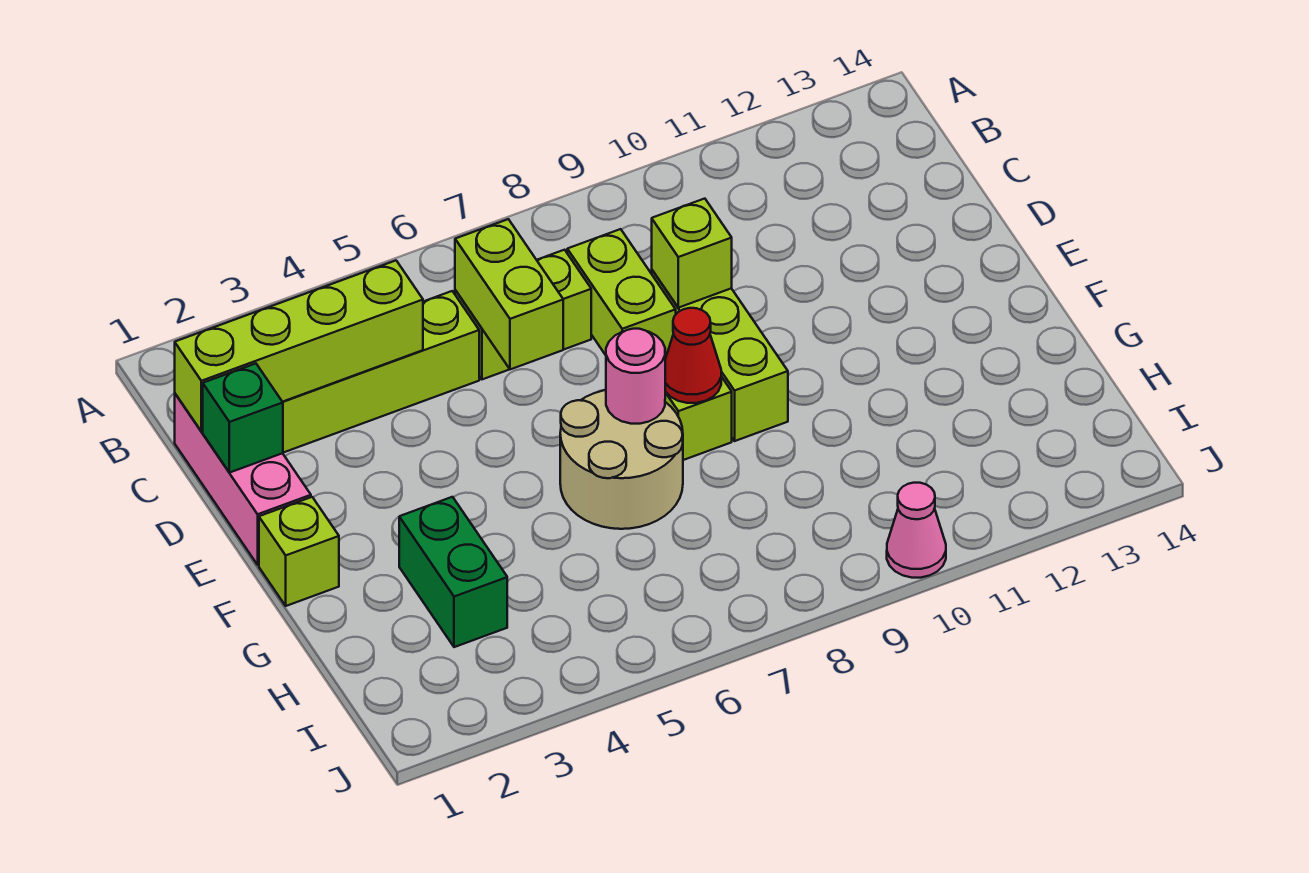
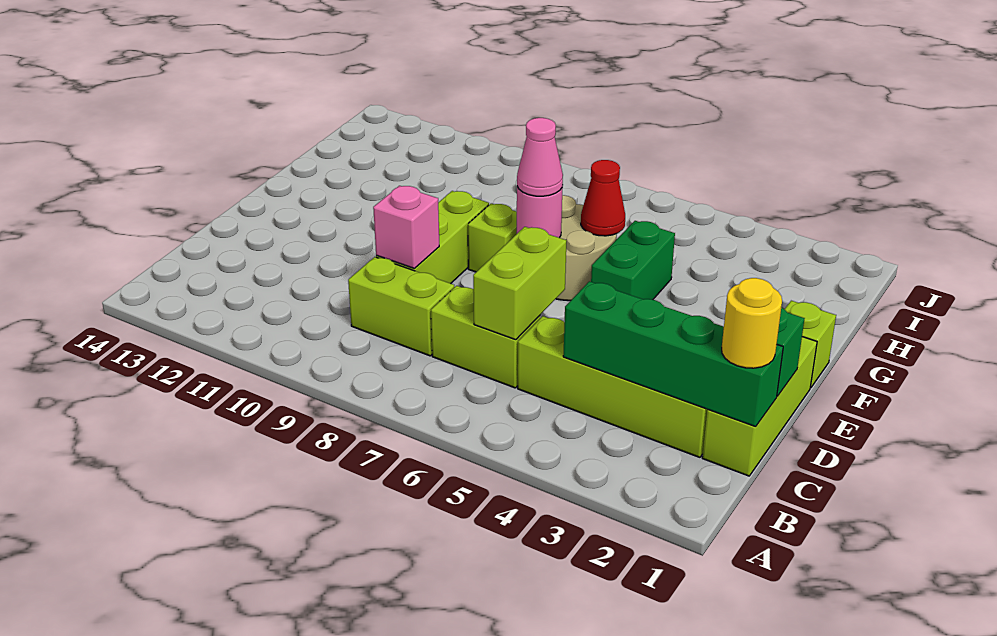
pink 1x3 brick [175,394,311,565] -> lime 1x3 brick [702,337,817,476]
lime 1x4 brick [175,261,423,431] -> green 1x4 brick [563,281,783,427]
none -> yellow 1x1 round brick [722,278,782,368]
lime 1x2 brick [567,229,676,359] -> lime 1x2 brick turned to [348,257,454,356]
lime 1x1 brick [652,199,732,308] -> pink 1x1 brick [373,186,439,269]
red 1x1 cone [665,308,721,403] -> red 1x1 cone moved to [581,160,625,236]
green 1x2 brick [399,497,507,647] -> green 1x2 brick moved to [591,221,675,300]
pink 1x1 cone [887,483,946,578] -> pink 1x1 cone moved to [517,118,563,196]

